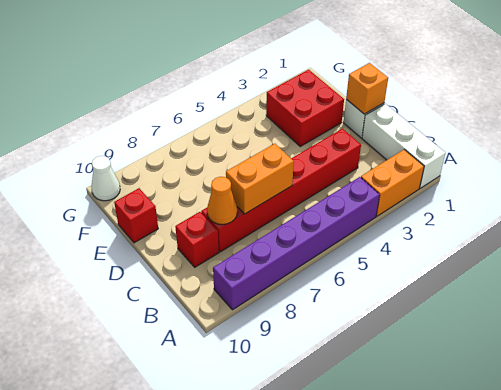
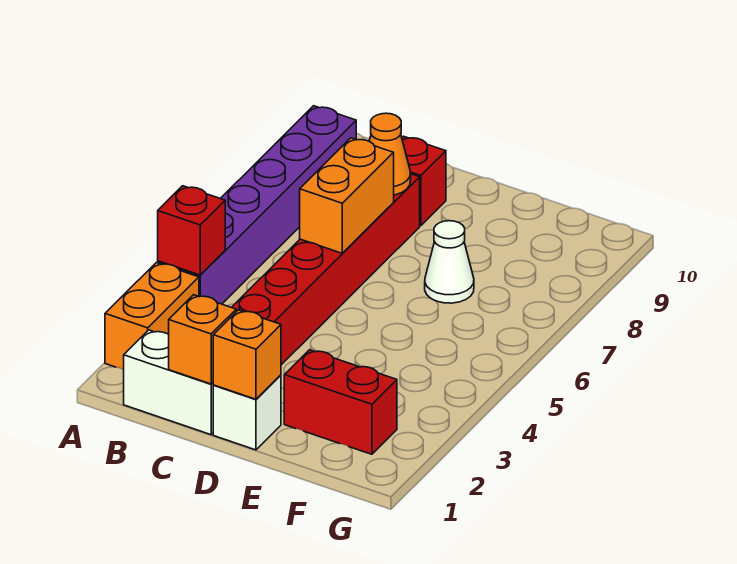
white 1x3 brick [362,104,445,188] -> white 1x2 brick [124,330,214,435]
none -> orange 1x1 brick [169,295,236,384]
red 2x2 brick [266,70,344,146] -> red 1x2 brick [284,350,397,454]
red 1x1 brick [114,188,158,243] -> red 1x1 brick moved to [158,186,225,275]
white 1x1 cone [91,156,120,201] -> white 1x1 cone moved to [425,221,474,303]

